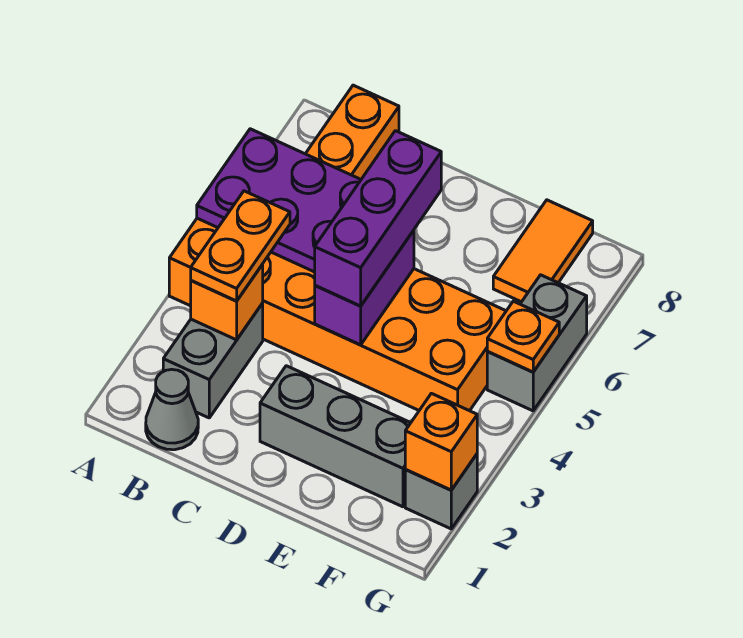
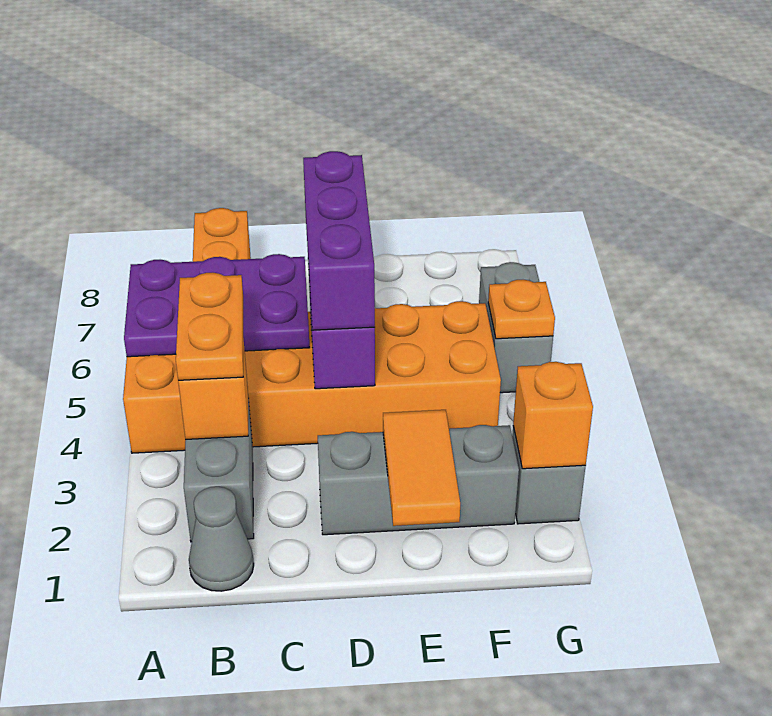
orange 1x2 tile [493,200,593,302] -> orange 1x2 tile moved to [383,410,460,526]

